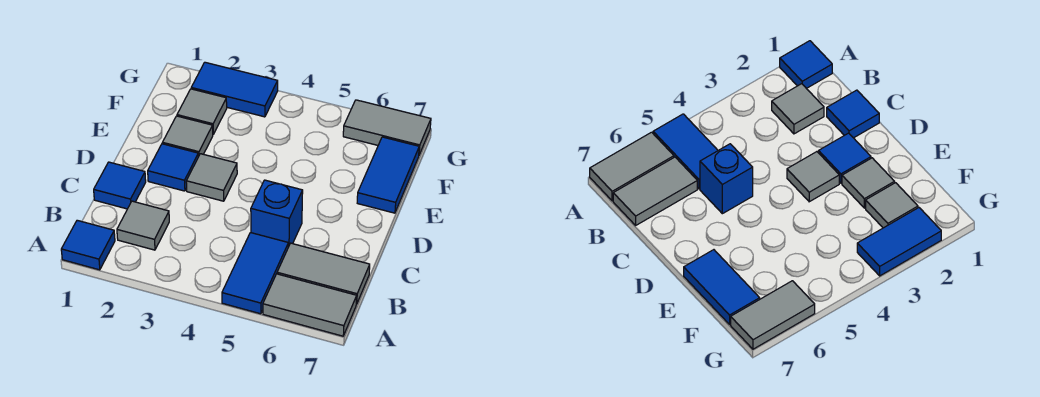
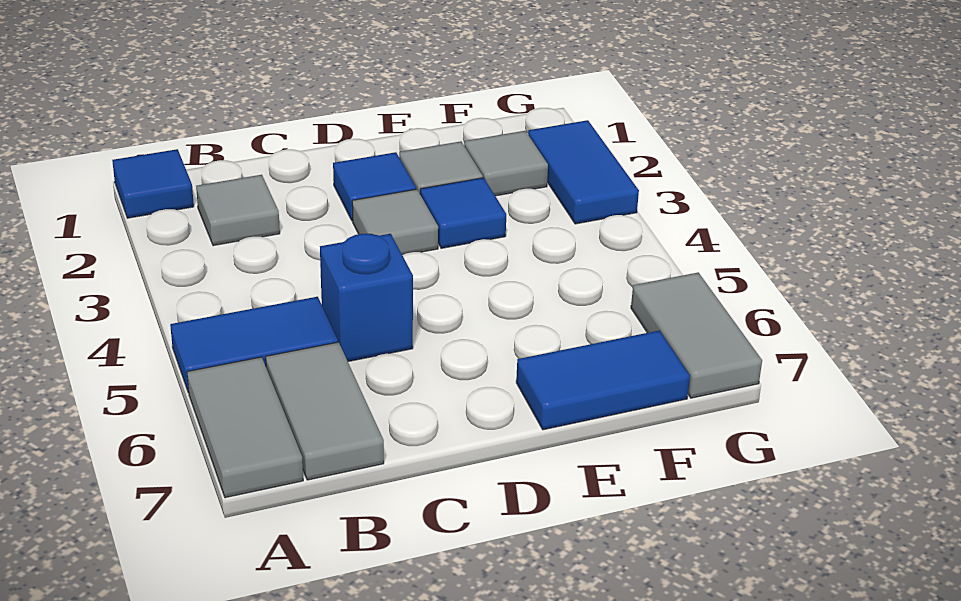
blue 1x1 tile [94,162,146,209] -> blue 1x1 tile moved to [420,178,506,248]

